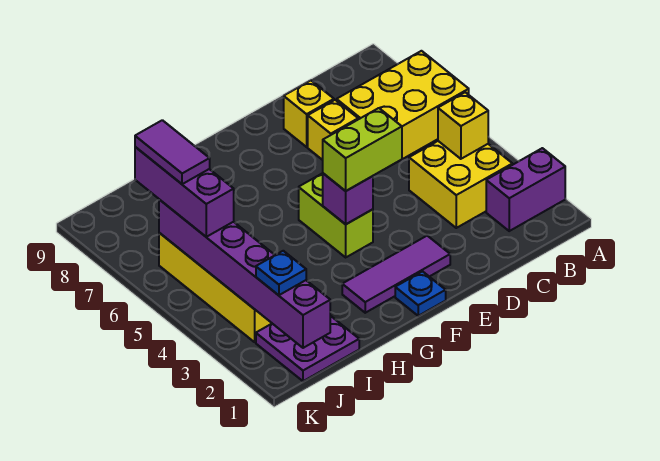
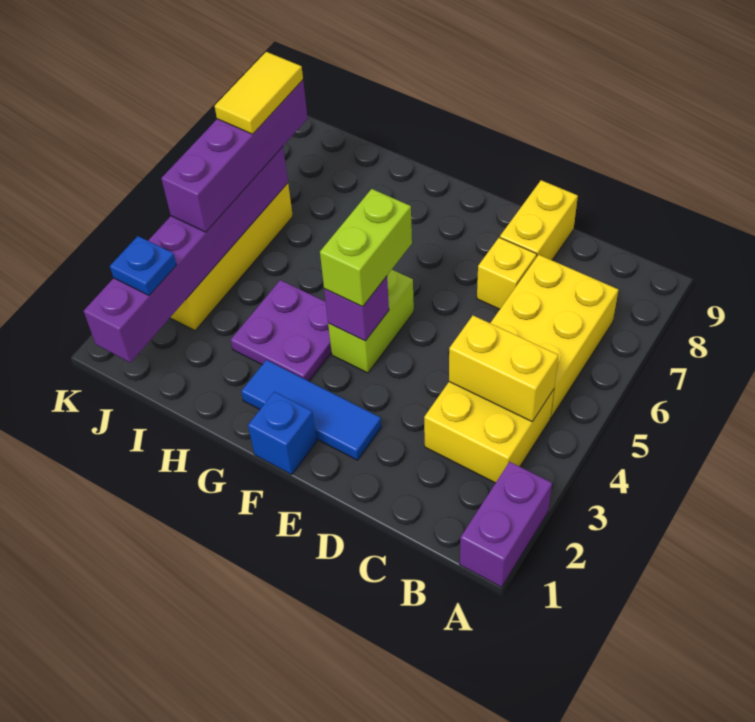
purple 1x2 brick [486,148,565,231] -> purple 1x2 brick turned to [460,462,552,587]
yellow 2x3 brick [337,51,469,159] -> yellow 2x3 brick turned to [491,255,618,417]
yellow 1x1 brick [438,92,488,159] -> yellow 1x2 brick [449,316,558,421]
yellow 1x1 brick [284,81,334,147] -> yellow 1x2 brick [500,180,578,260]
purple 1x3 tile [342,236,450,313] -> blue 1x3 tile [241,360,381,460]
lime 1x2 brick [323,108,402,191] -> lime 1x2 brick turned to [320,189,412,307]
blue 1x1 plate [395,271,446,316] -> blue 1x1 brick [248,392,317,475]
purple 2x2 plate [256,316,359,381] -> purple 2x2 plate moved to [231,280,331,381]
purple 1x3 brick [135,147,234,237] -> purple 1x4 brick [161,80,308,232]
purple 1x2 tile [135,120,210,184] -> yellow 1x2 tile [215,52,303,134]

